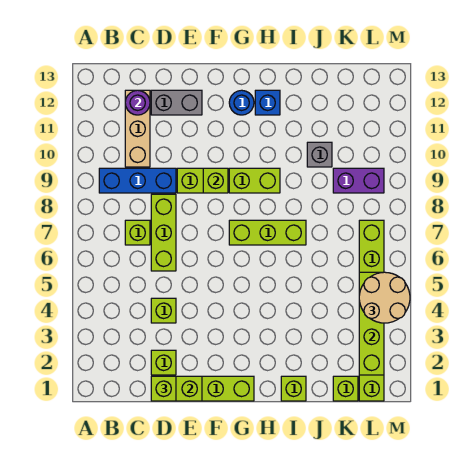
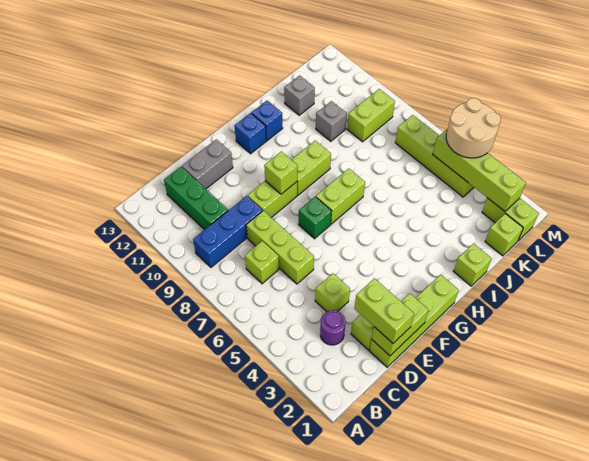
tan 1x3 brick [125,90,150,167] -> green 1x3 brick [164,167,228,230]
purple 1x1 round brick [125,90,150,115] -> purple 1x1 round brick moved to [320,310,346,345]
lime 1x1 brick [151,376,176,401] -> lime 1x2 brick [354,278,414,343]
none -> green 1x1 brick [299,197,331,239]
lime 1x3 brick [229,220,306,245] -> lime 1x2 brick [316,169,365,224]
blue 1x1 round brick [229,90,254,115] -> blue 1x1 brick [235,113,266,154]
none -> grey 1x1 brick [284,75,315,115]
purple 1x2 brick [333,168,384,193] -> lime 1x2 brick [347,89,395,142]

